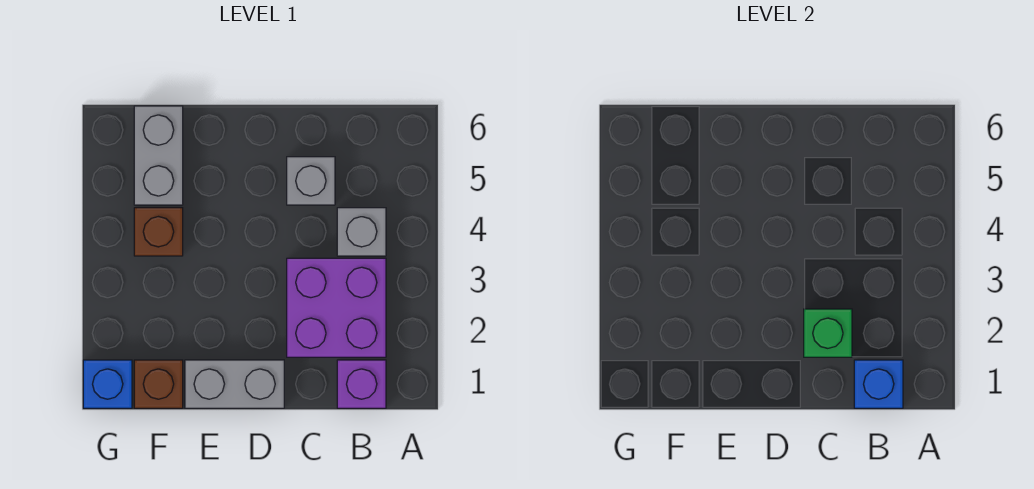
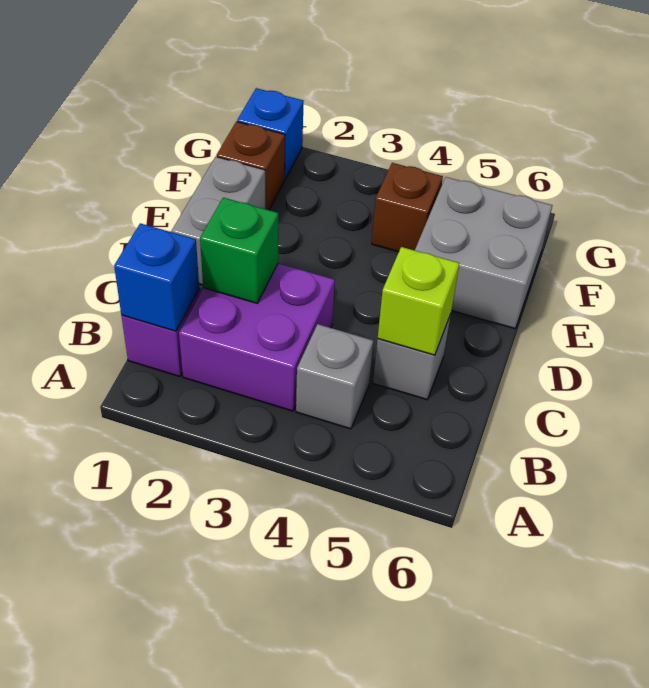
none -> lime 1x1 brick [378,247,459,355]
grey 1x2 brick [134,106,183,205] -> grey 2x2 brick [415,177,552,329]

